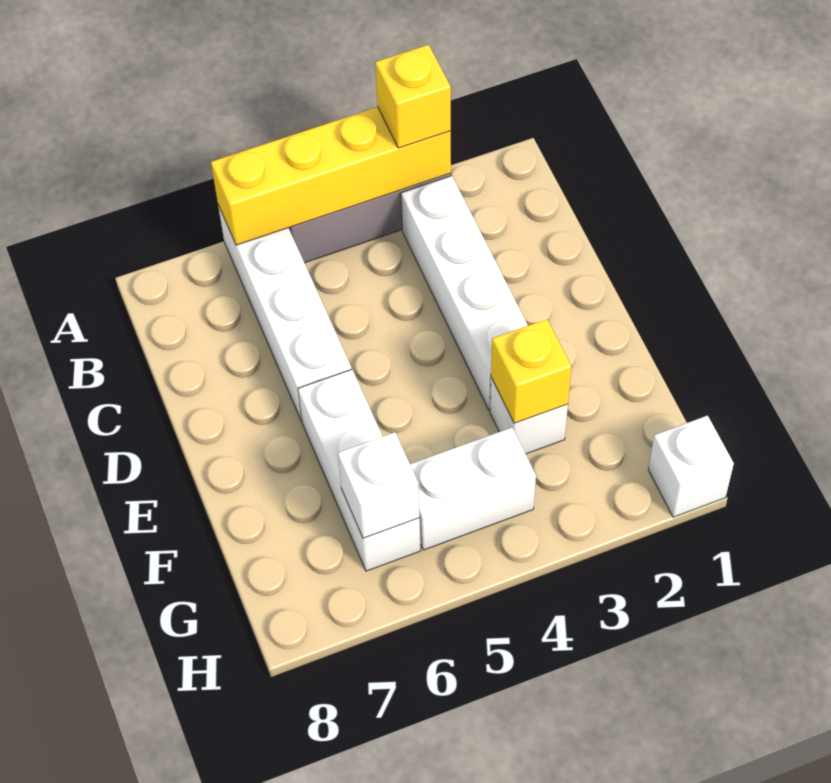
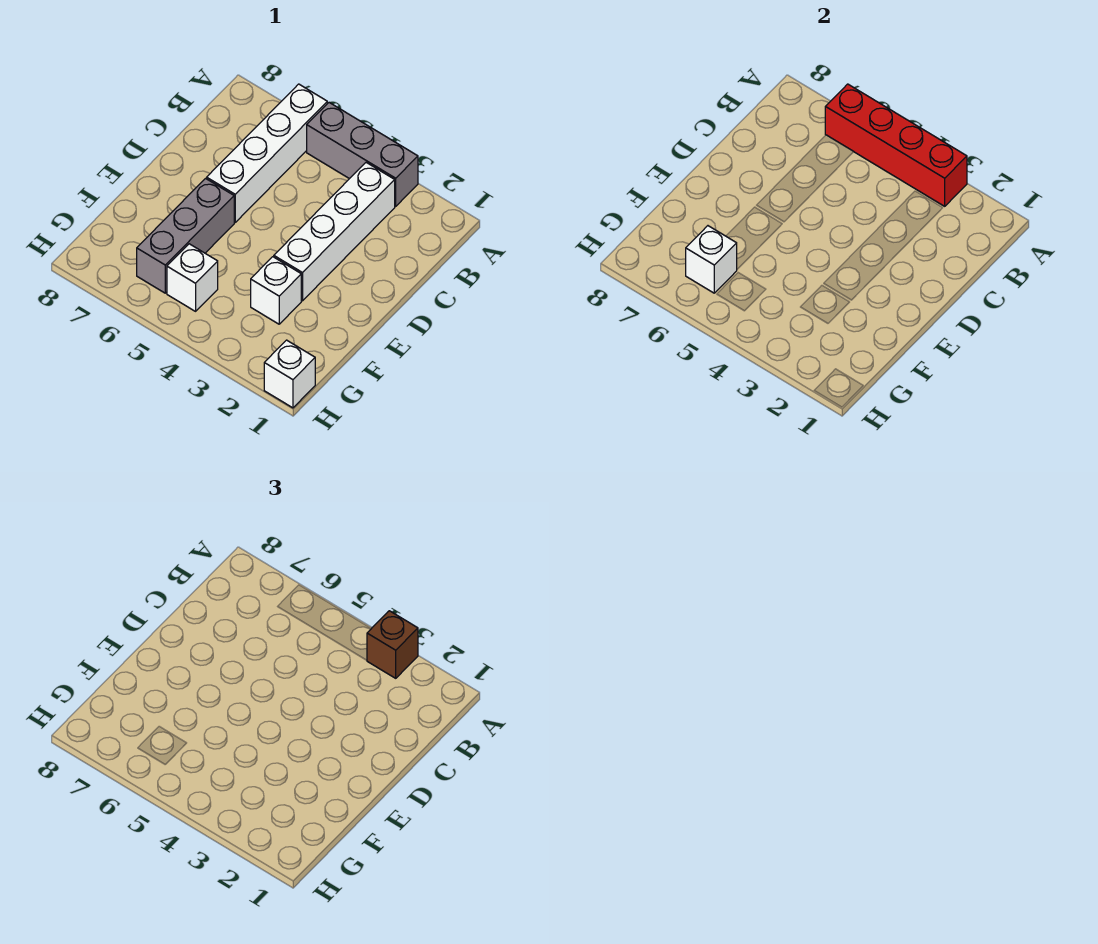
yellow 1x4 brick [211,107,451,245] -> red 1x4 brick [825,84,967,206]
yellow 1x1 brick [375,45,451,148] -> brown 1x1 brick [367,611,418,678]
white 1x3 brick [298,370,420,571] -> grey 1x3 brick [137,179,234,293]
yellow 1x1 brick [491,319,571,423] -> none
white 1x2 brick [410,427,536,550] -> white 1x1 brick [167,244,218,311]

